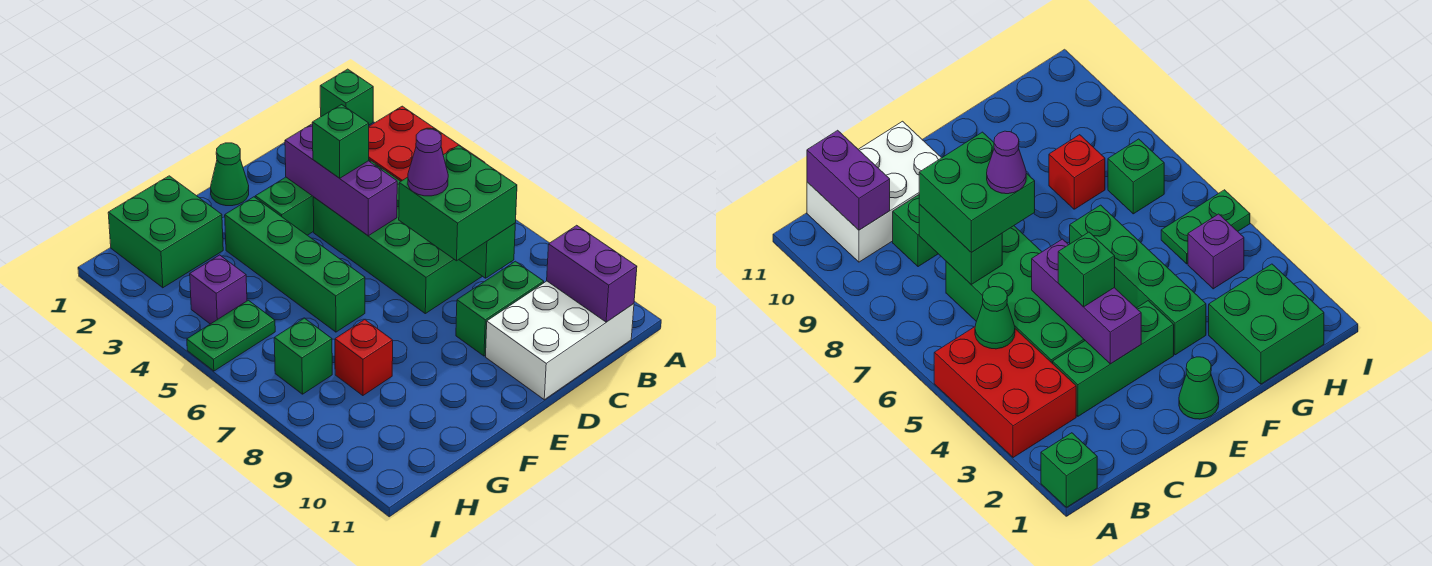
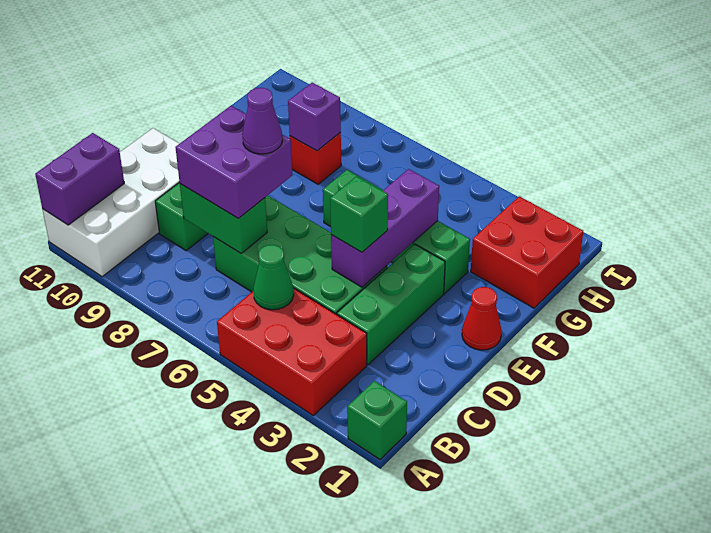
white 2x3 brick [486,281,634,400] -> white 2x4 brick [42,128,179,277]
purple 1x2 brick [547,225,637,322] -> purple 1x2 brick turned to [35,133,124,225]
green 2x2 brick [399,145,517,261] -> purple 2x2 brick [175,106,292,218]
purple 1x3 brick [285,124,397,236] -> purple 1x3 brick turned to [331,169,439,287]
green 1x1 cone [211,143,249,206] -> red 1x1 cone [462,287,502,350]
green 2x2 brick [108,176,223,288] -> red 2x2 brick [471,196,583,308]
purple 1x1 brick [190,255,247,324] -> purple 1x1 brick moved to [288,83,341,151]
green 1x2 plate [187,300,275,371] -> none
green 1x1 brick [274,318,332,394] -> none

